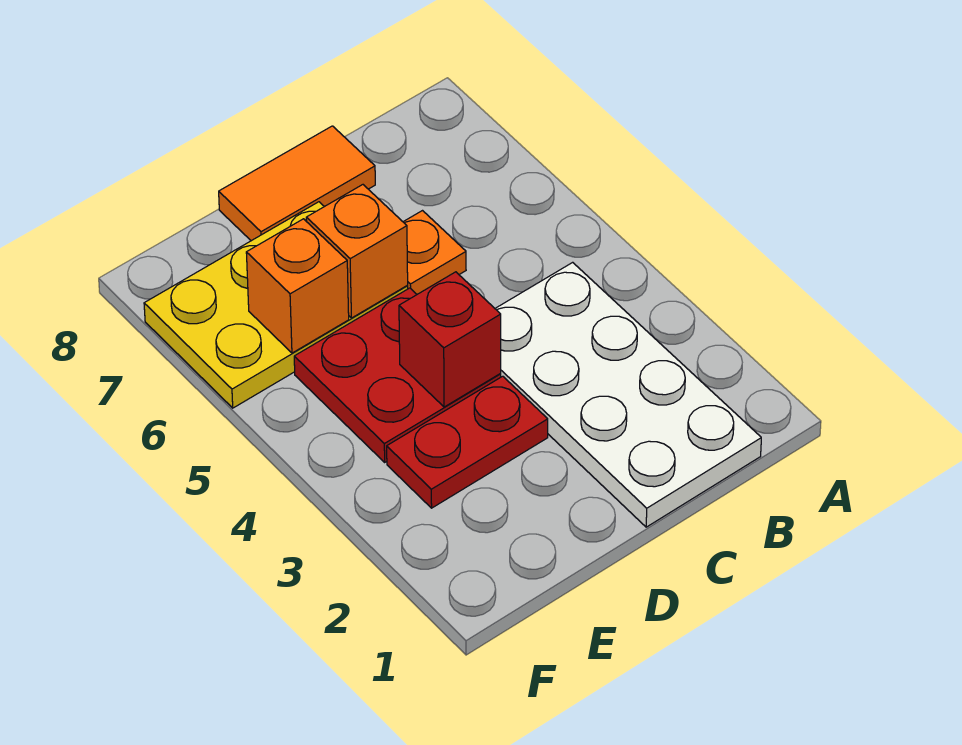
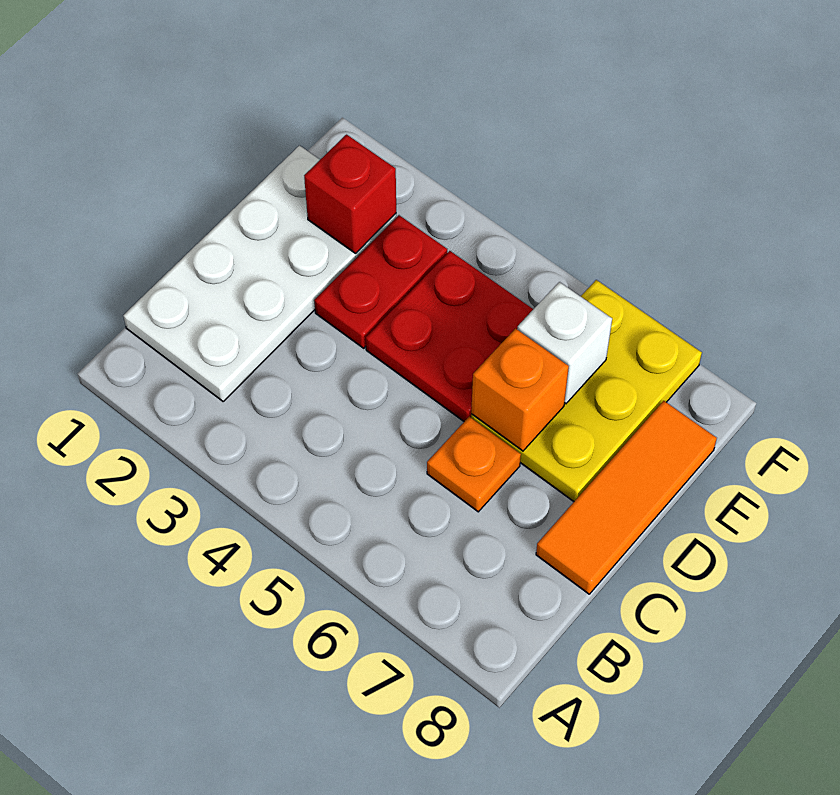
white 2x4 plate [495,262,761,527] -> white 2x4 plate turned to [123,146,396,401]
orange 1x2 tile [219,126,375,241] -> orange 1x3 tile [536,401,717,594]
red 1x1 brick [399,272,501,407] -> red 1x1 brick moved to [304,135,396,253]
orange 1x1 brick [246,219,349,353] -> white 1x1 brick [517,282,612,404]

